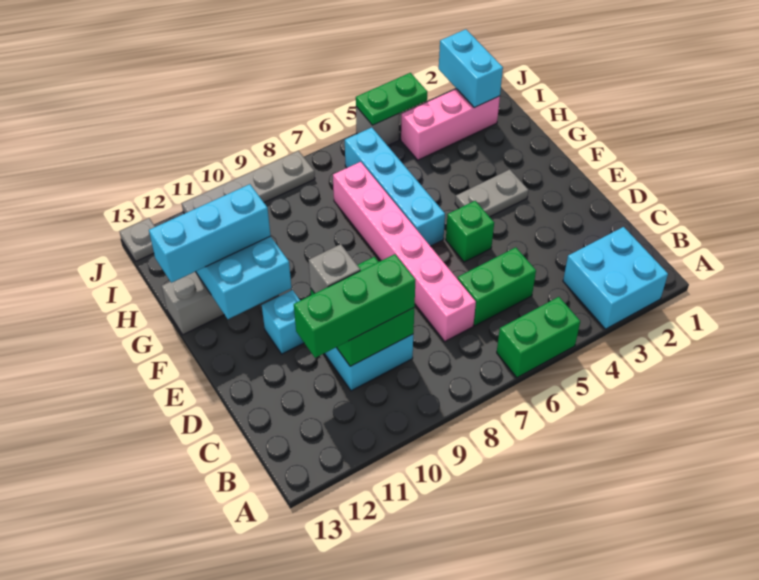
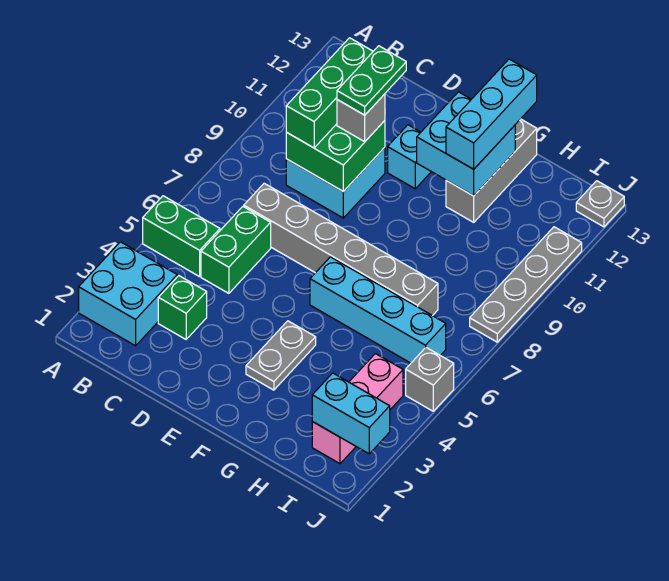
green 1x2 brick [497,297,580,378] -> green 1x2 brick turned to [143,196,220,277]
pink 1x6 brick [333,162,476,341] -> grey 1x6 brick [244,183,438,316]
green 1x1 brick [446,201,494,262] -> green 1x1 brick moved to [158,276,207,339]
green 1x2 plate [356,73,427,125] -> green 1x2 plate moved to [337,46,406,115]

